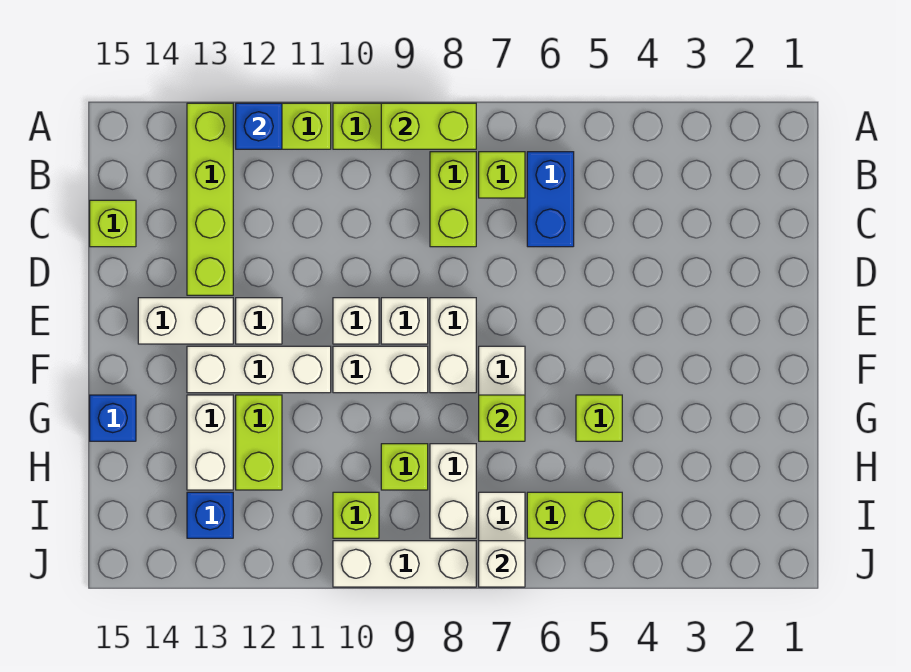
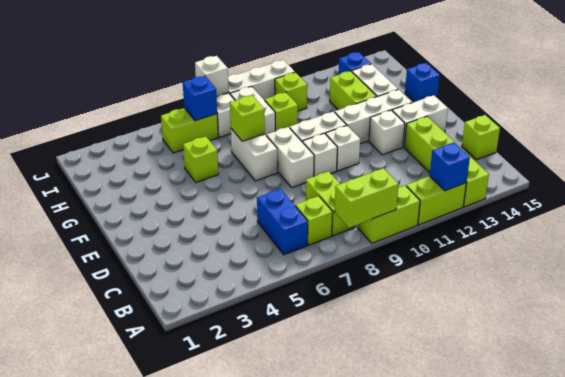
none -> blue 1x1 brick [183,76,217,121]

